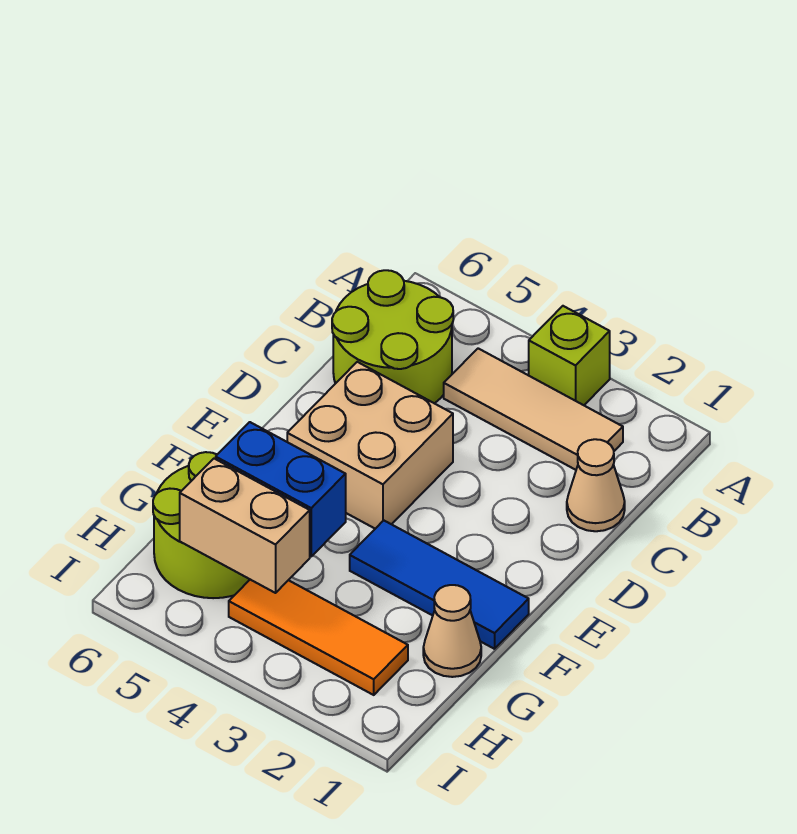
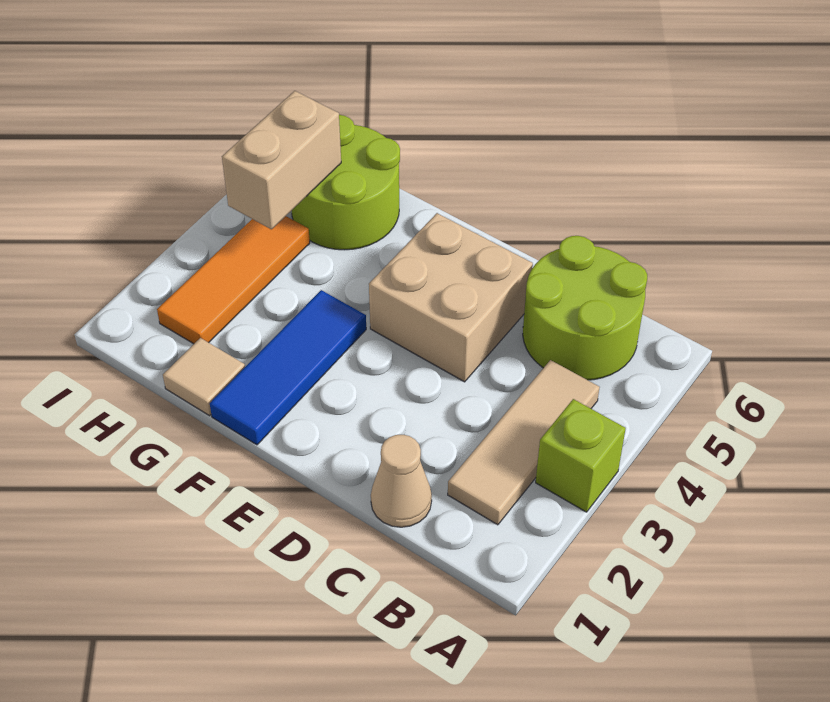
tan 1x1 cone [423,585,481,677] -> tan 1x1 tile [163,338,245,416]
blue 1x2 brick [216,422,346,556] -> none

